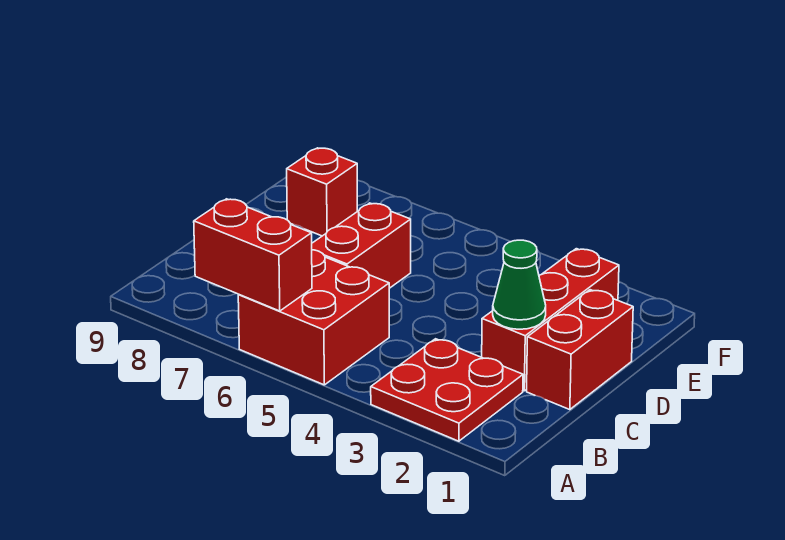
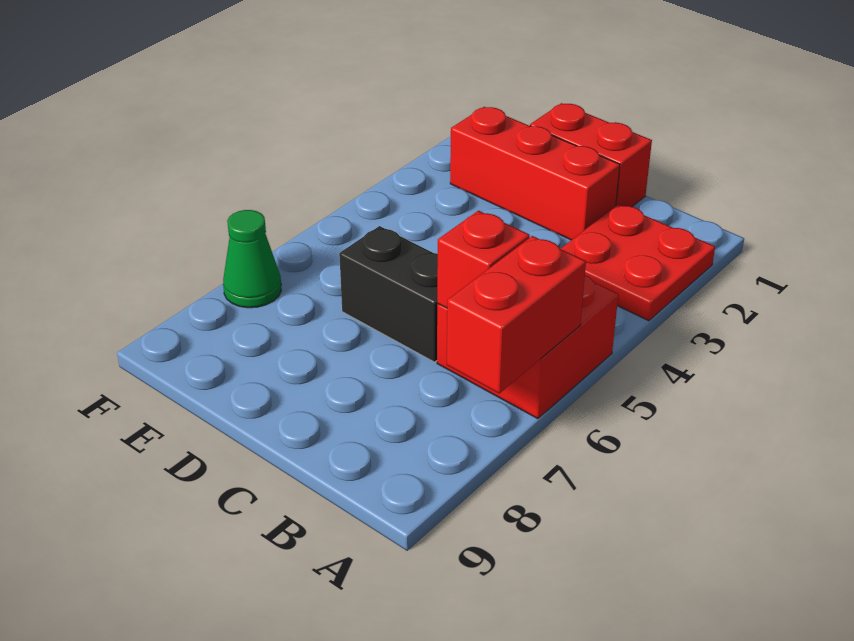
green 1x1 cone [493,240,546,329] -> green 1x1 cone moved to [223,210,281,308]
red 1x2 brick [312,203,411,288] -> black 1x2 brick [339,226,438,362]
red 1x1 brick [287,148,357,236] -> red 1x1 brick moved to [437,211,530,308]

